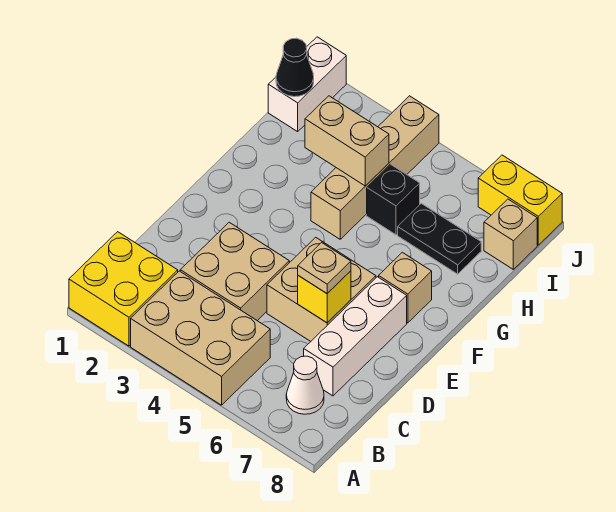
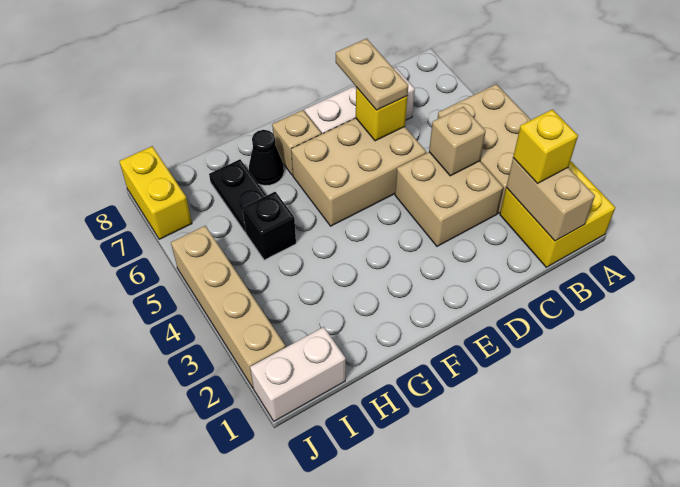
none -> yellow 1x1 brick [513,109,578,183]
white 1x1 cone [286,356,324,414] -> none
tan 2x2 brick [267,237,376,341] -> tan 2x3 brick [291,118,426,226]
tan 1x1 plate [298,243,351,293] -> tan 1x2 plate [336,39,408,110]
tan 1x4 brick [311,96,439,239] -> tan 1x4 brick turned to [171,226,286,388]
tan 1x2 brick [305,96,389,186] -> tan 1x2 brick moved to [506,158,595,241]
black 1x1 cone [276,38,314,97] -> black 1x1 cone moved to [249,130,284,186]
tan 1x1 brick [484,199,537,269] -> tan 1x1 brick moved to [429,107,486,176]

